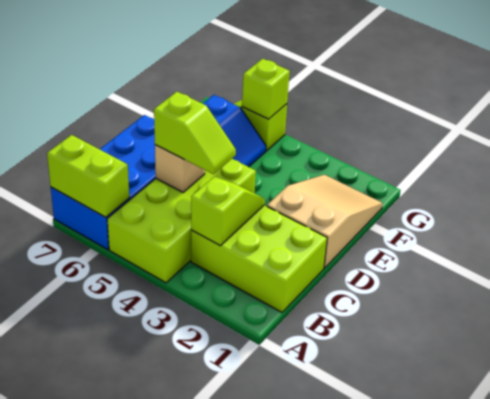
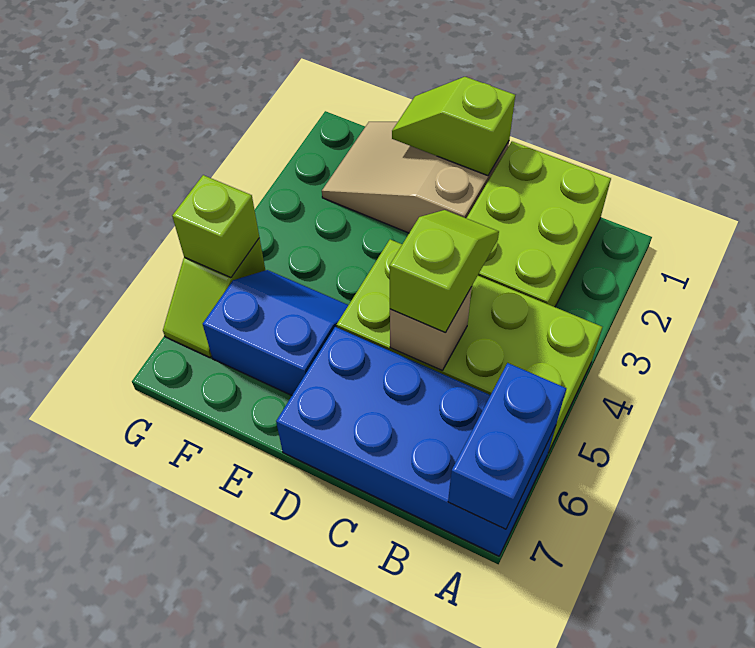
lime 1x2 brick [47,135,129,217] -> blue 1x2 brick [448,363,566,529]
lime 1x2 slope [191,176,265,246] -> lime 1x2 slope moved to [392,77,515,176]

